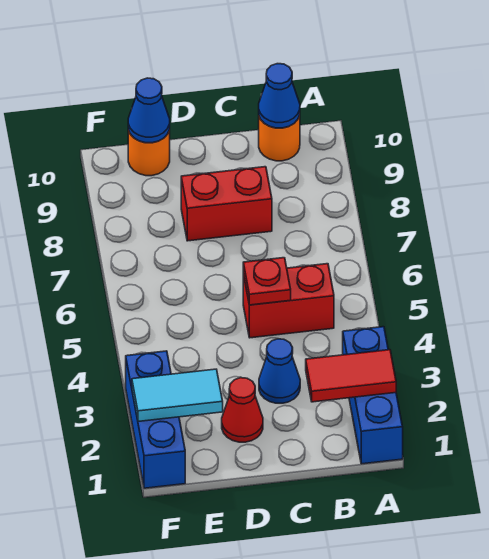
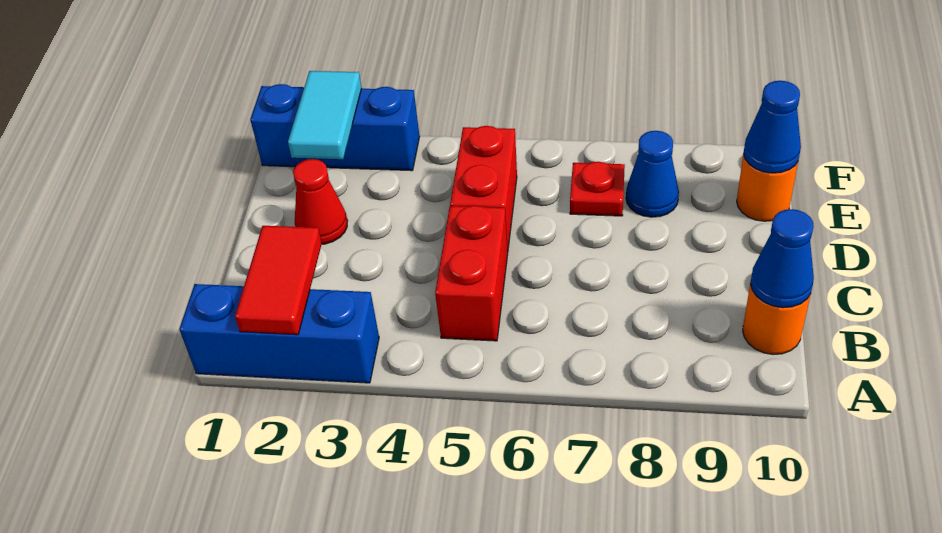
blue 1x1 cone [259,339,300,403] -> blue 1x1 cone moved to [626,131,679,217]
red 1x1 plate [243,258,291,305] -> red 1x1 plate moved to [570,162,625,216]
red 1x2 brick [181,167,272,241] -> red 1x2 brick moved to [450,126,517,252]

